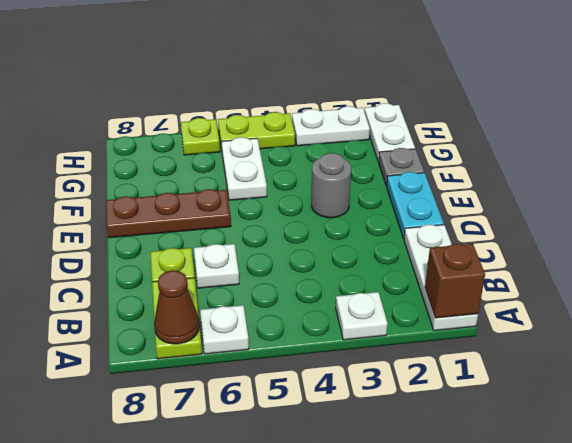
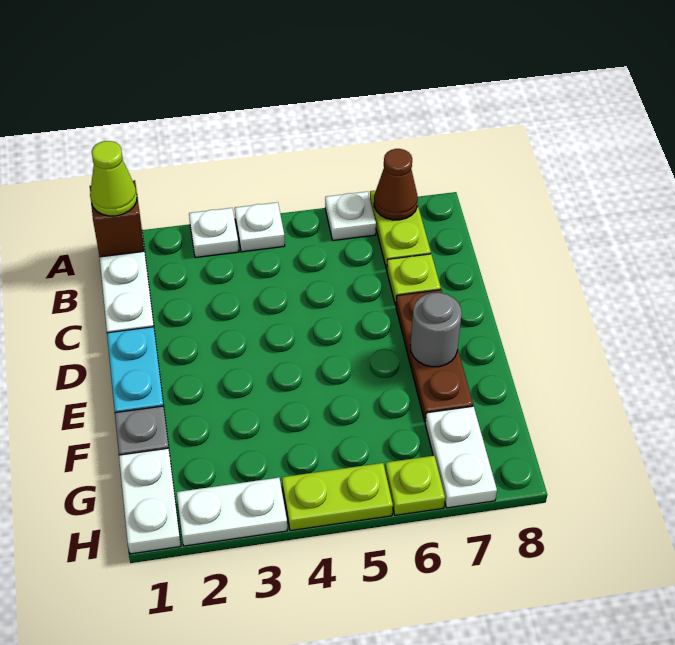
none -> lime 1x1 cone [90,141,137,216]
white 1x1 plate [194,244,239,288] -> white 1x1 plate moved to [235,202,285,252]
grey 1x1 round brick [311,153,351,218] -> grey 1x1 round brick moved to [410,293,462,367]
brown 1x3 plate [106,189,231,238] -> brown 1x3 plate turned to [396,290,473,421]
white 1x2 plate [221,137,267,200] -> white 1x2 plate moved to [425,406,497,508]

